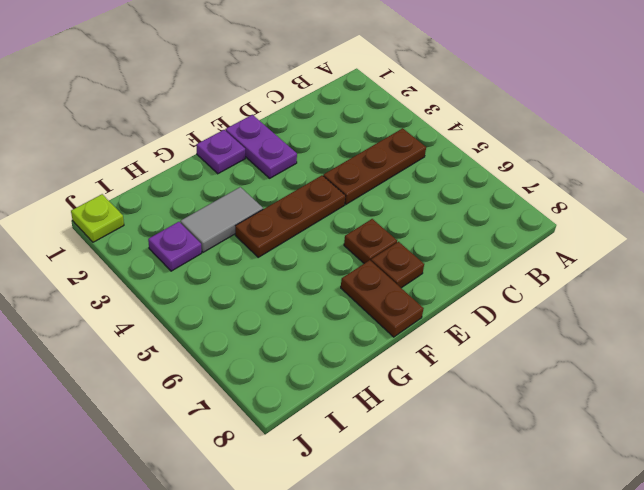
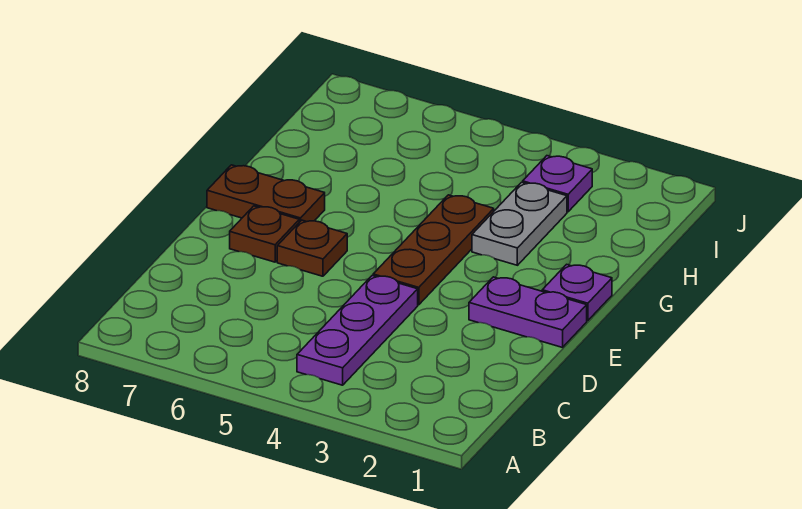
brown 1x3 plate [323,128,426,204] -> purple 1x3 plate [297,275,418,385]
grey 1x2 tile [180,187,263,252] -> grey 1x2 plate [472,182,567,265]
lime 1x1 plate [71,194,124,242] -> none

